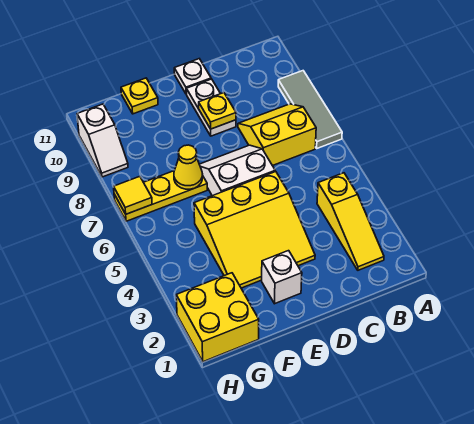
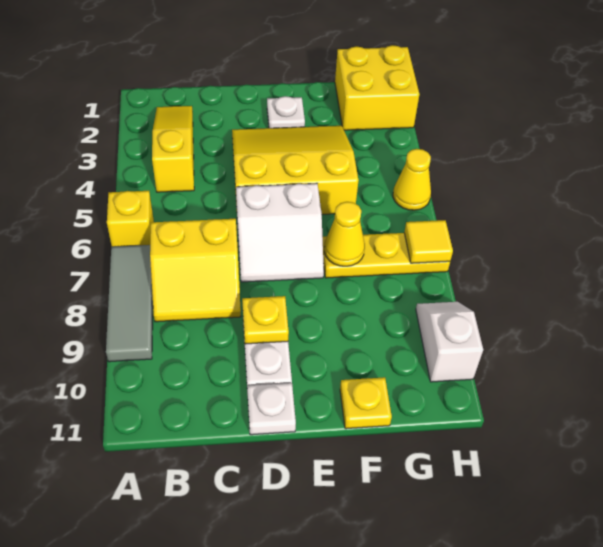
none -> yellow 1x1 brick [107,191,154,247]
white 1x1 brick [262,251,302,304] -> white 1x1 plate [267,96,305,128]
none -> yellow 1x1 cone [393,149,431,210]

